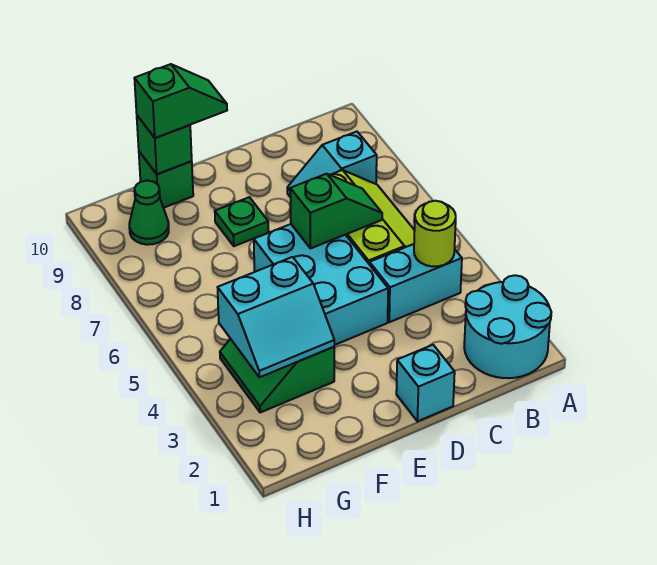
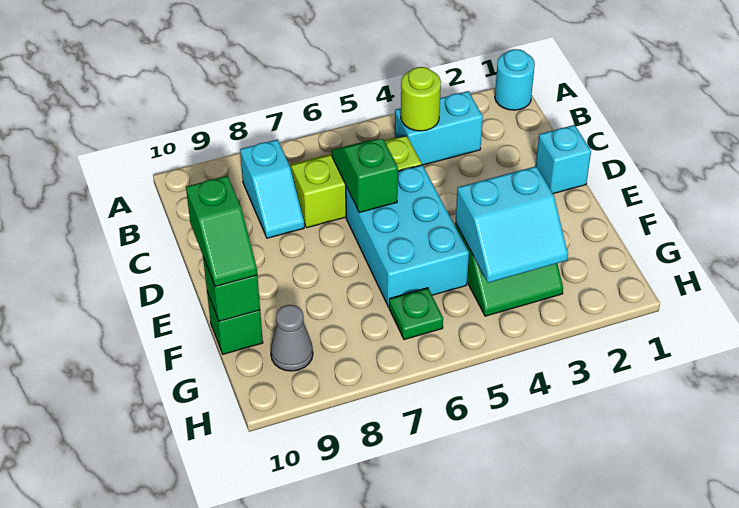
cyan 2x2 round brick [464,275,551,378] -> cyan 1x1 round brick [495,49,535,110]
cyan 1x2 brick [370,244,462,322] -> cyan 1x2 brick turned to [395,91,483,165]
cyan 2x3 brick [254,224,388,345] -> cyan 2x3 brick turned to [346,165,469,307]
green 1x1 plate [215,197,269,246] -> green 1x1 plate moved to [389,288,443,340]
green 1x2 slope [134,64,227,138] -> green 1x2 slope turned to [186,176,257,287]
cyan 2x2 slope [218,257,334,377] -> cyan 2x2 slope turned to [456,166,568,283]
green 1x1 cone [129,181,169,245] -> grey 1x1 cone [271,305,313,371]

